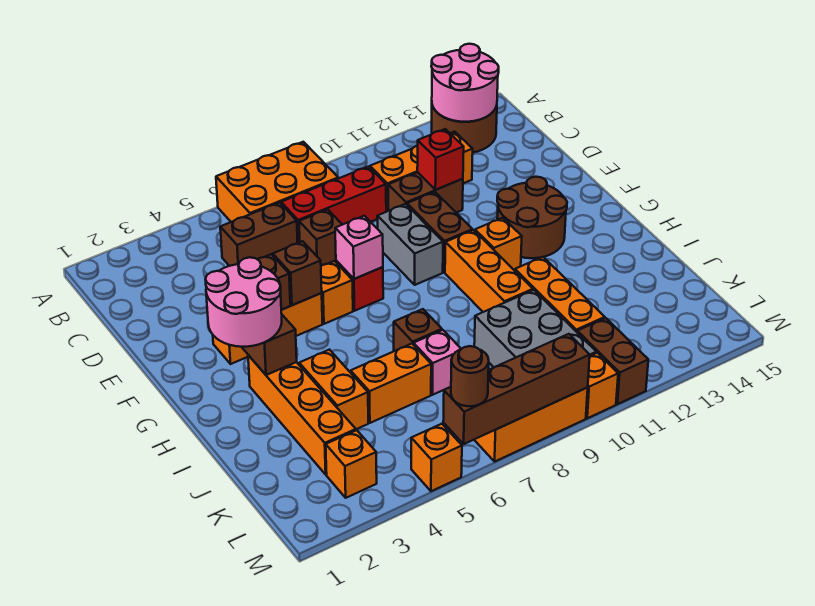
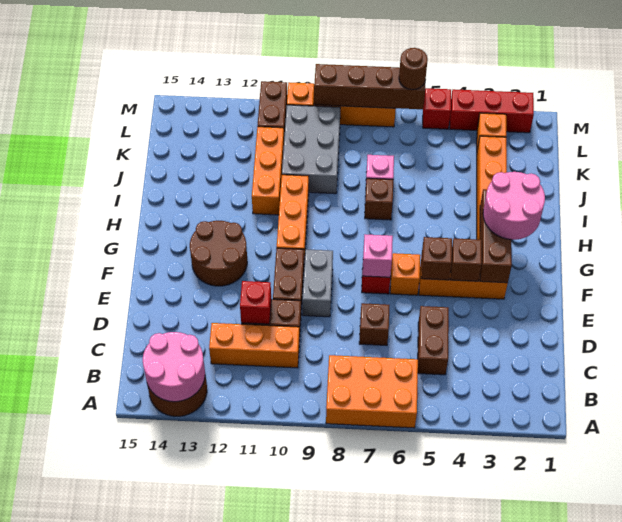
brown 1x2 brick [220,203,298,266] -> brown 1x2 brick turned to [418,306,449,375]
red 1x3 brick [281,167,386,243] -> red 1x3 brick moved to [450,89,534,133]
orange 1x1 brick [475,218,522,270] -> none
orange 1x2 brick [299,350,368,429] -> none
orange 1x2 brick [350,344,431,423] -> none
orange 1x1 brick [411,424,462,491] -> red 1x1 brick [423,88,451,129]

